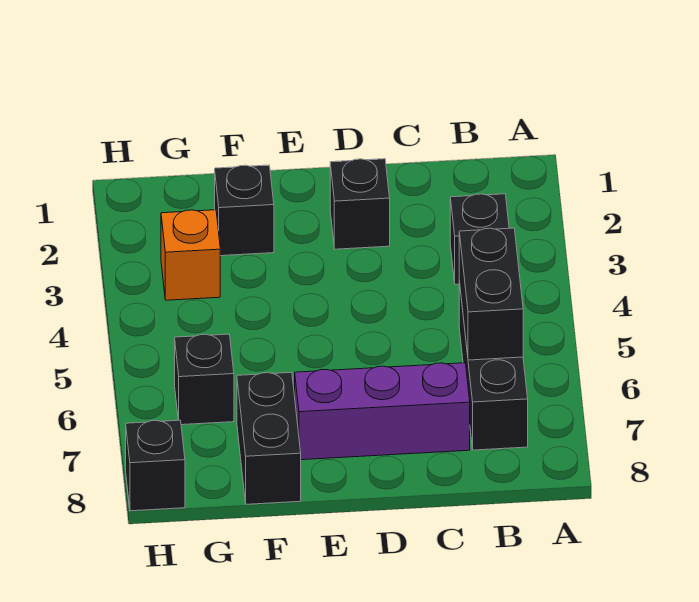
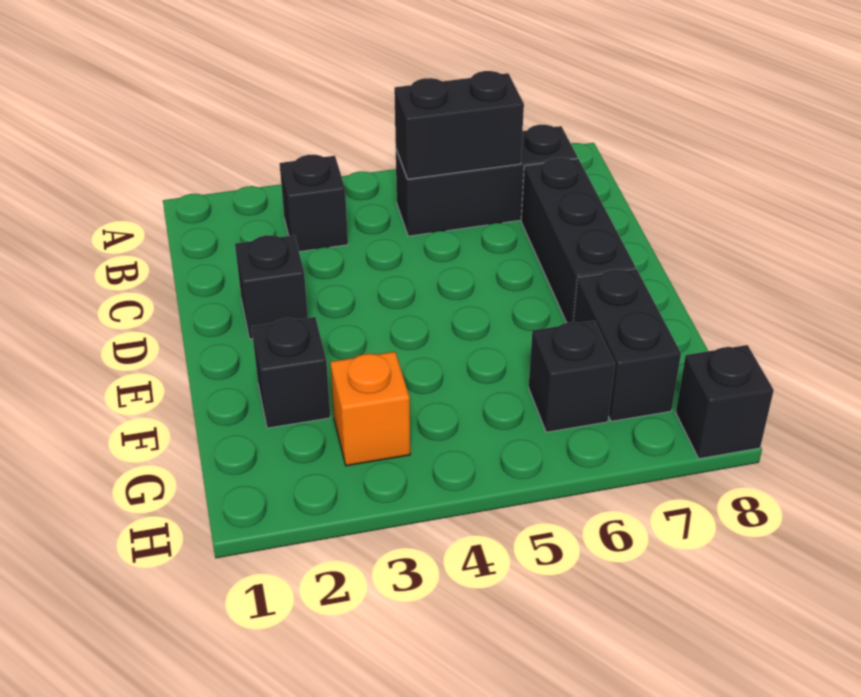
purple 1x3 brick [295,363,470,460] -> black 1x3 brick [521,157,636,323]
black 1x2 brick [237,372,301,504] -> black 1x2 brick turned to [573,269,681,421]

